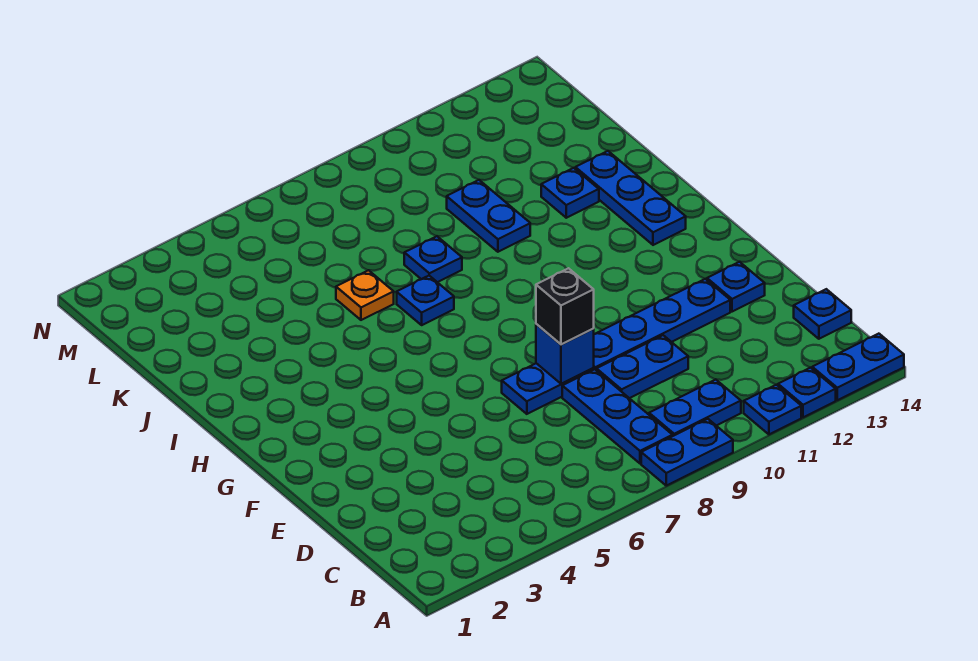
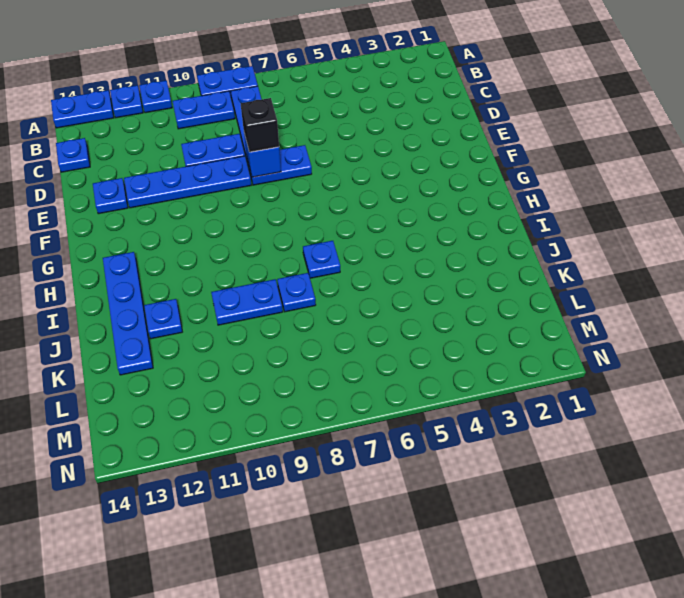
blue 1x3 plate [575,151,686,245] -> blue 1x4 plate [103,252,153,375]
orange 1x1 plate [336,270,394,320] -> none
blue 1x2 plate [447,180,530,252] -> blue 1x2 plate turned to [211,279,283,325]

